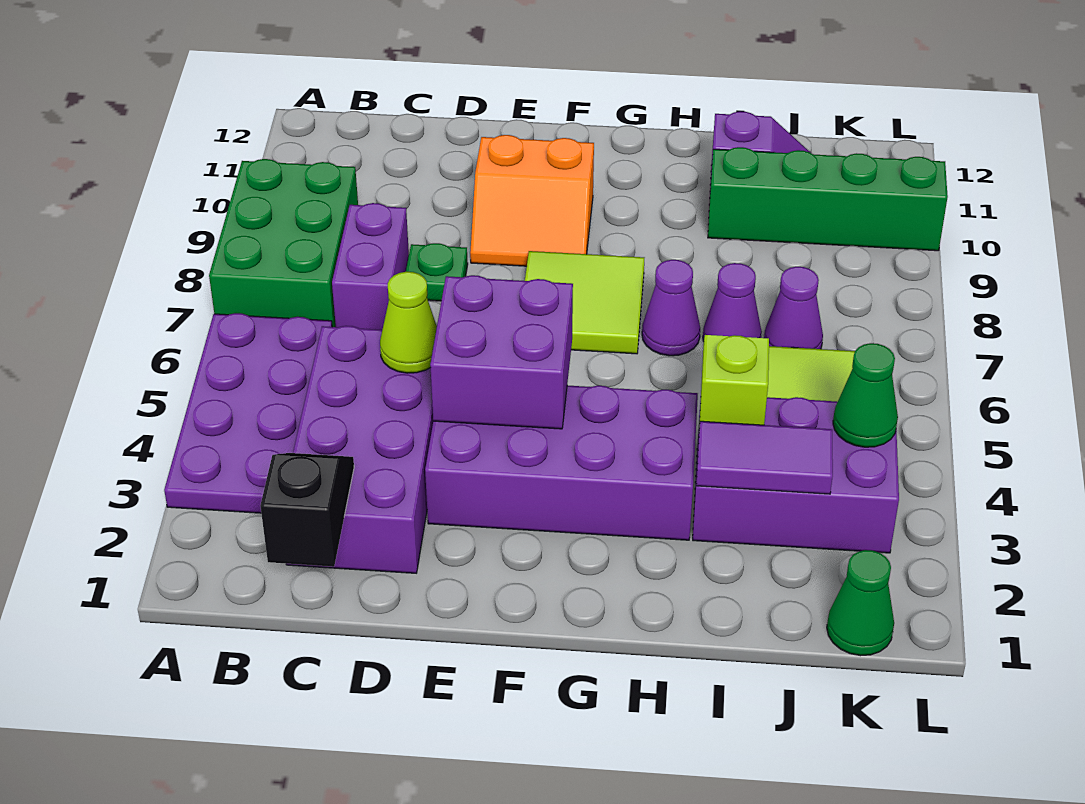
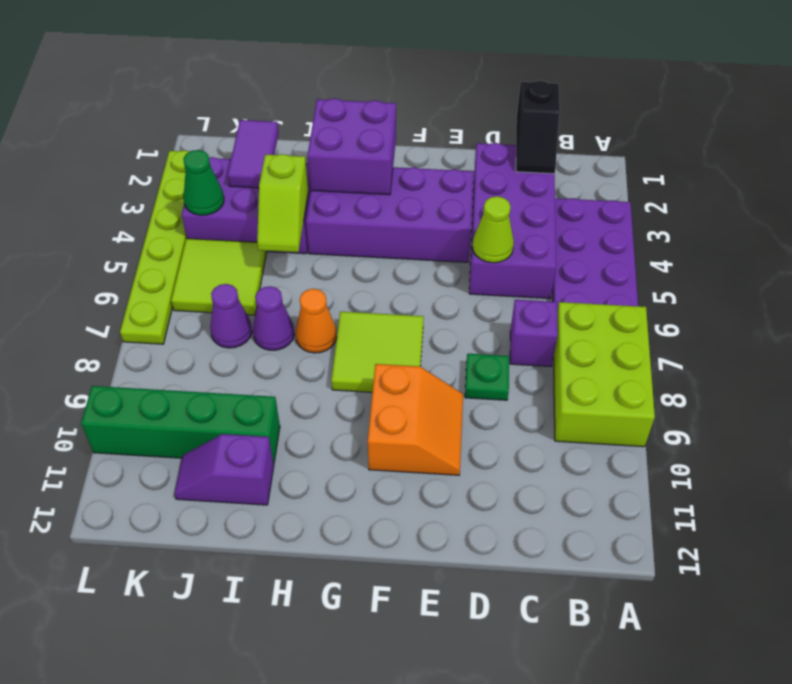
green 2x3 brick [209,159,358,327] -> lime 2x3 brick [554,302,655,447]
purple 1x2 brick [332,203,409,330] -> purple 1x1 brick [510,300,558,367]
purple 2x2 brick [430,275,573,429] -> purple 2x2 brick moved to [307,98,396,195]
orange 2x2 slope [470,135,594,266] -> orange 2x2 slope turned to [368,364,463,475]
purple 1x1 cone [642,260,700,356] -> orange 1x1 cone [296,289,337,353]
purple 1x2 tile [696,421,833,494] -> purple 1x2 tile turned to [228,120,278,188]
green 1x1 cone [827,550,894,656] -> none
none -> lime 1x6 plate [120,150,189,344]

